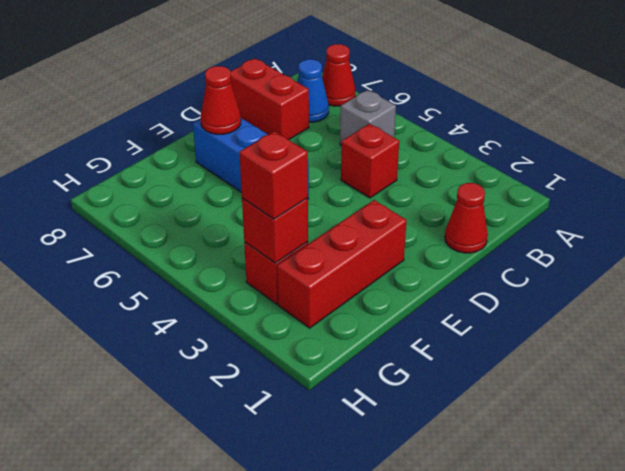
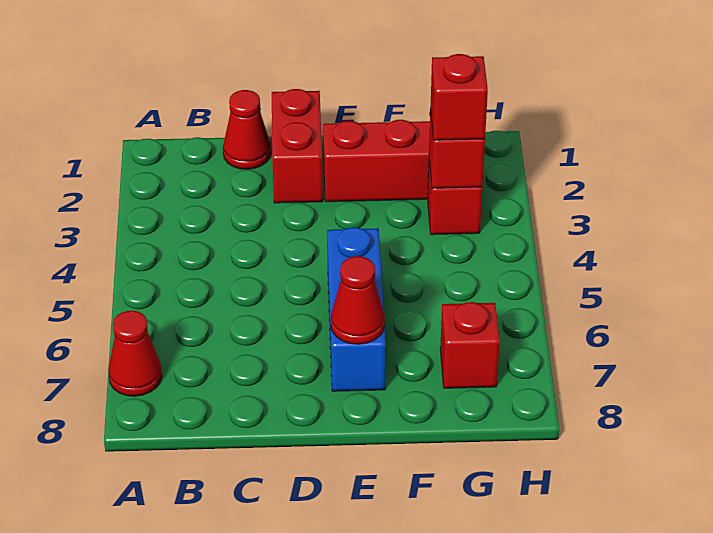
grey 1x1 brick [340,90,396,146] -> none
blue 1x1 cone [297,59,329,122] -> none
red 1x1 brick [341,124,399,198] -> red 1x1 brick moved to [440,302,500,388]
red 1x2 brick [231,59,309,140] -> red 1x2 brick moved to [272,89,323,203]

